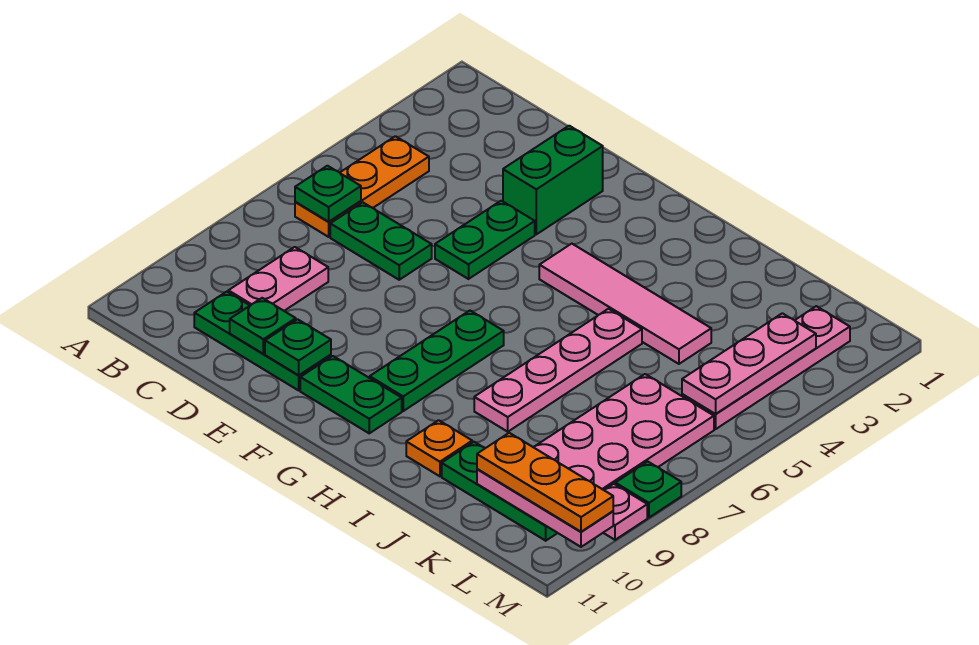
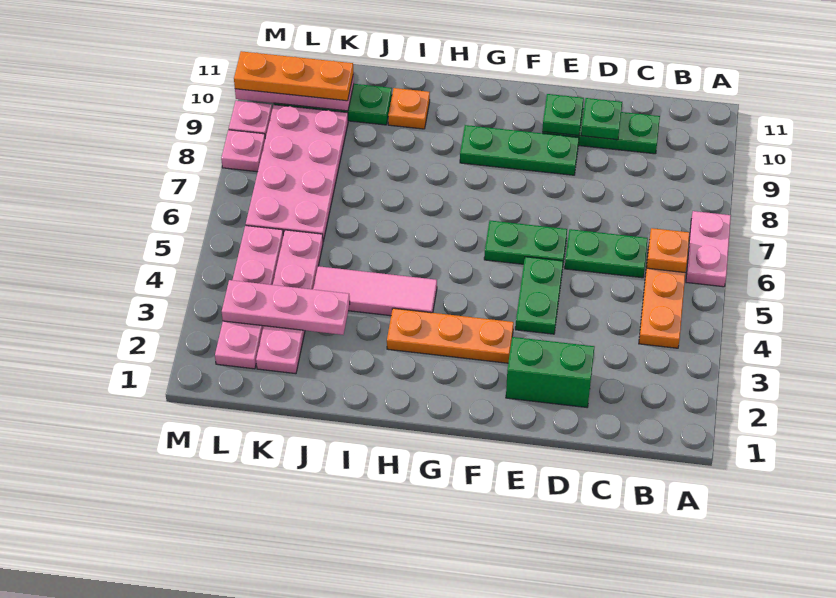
green 1x1 plate [295,166,361,222] -> orange 1x1 plate [647,228,690,272]
pink 1x2 plate [228,247,328,311] -> pink 1x2 plate moved to [686,211,731,287]
green 1x2 brick [503,126,603,234] -> green 1x2 brick turned to [506,337,594,407]
none -> orange 1x3 plate [387,308,514,363]
green 1x2 plate [300,356,402,433] -> green 1x2 plate moved to [484,221,567,264]
pink 1x4 tile [539,244,711,364] -> pink 1x3 tile [313,266,437,316]
green 1x3 plate [370,311,504,411] -> green 1x3 plate turned to [460,125,579,175]
pink 1x4 plate [474,309,642,432] -> pink 1x4 plate moved to [256,230,323,374]
pink 1x3 plate [682,313,816,414] -> pink 1x3 plate turned to [222,280,350,335]
green 1x1 plate [615,462,681,517] -> pink 1x1 plate [221,130,265,172]

